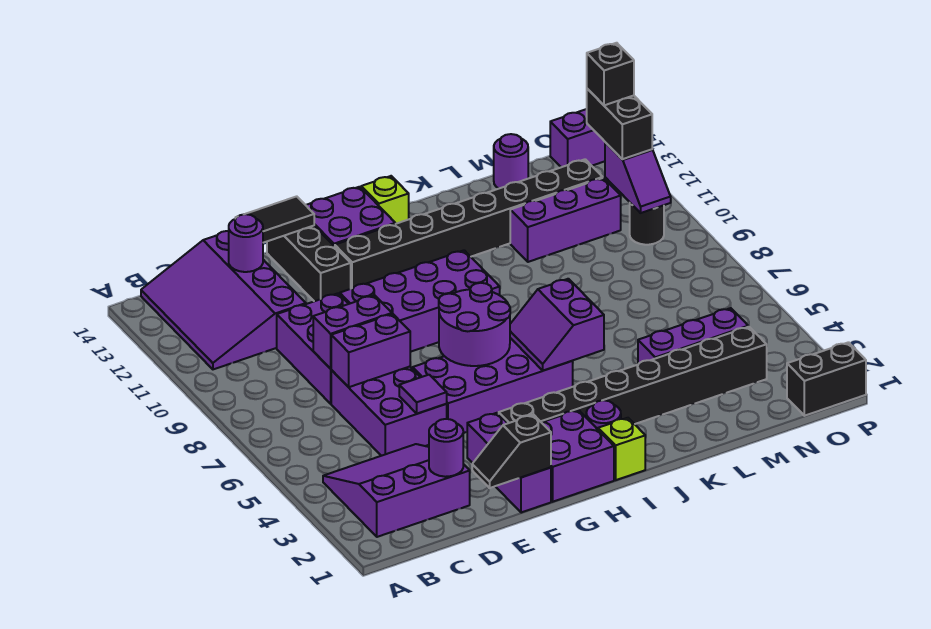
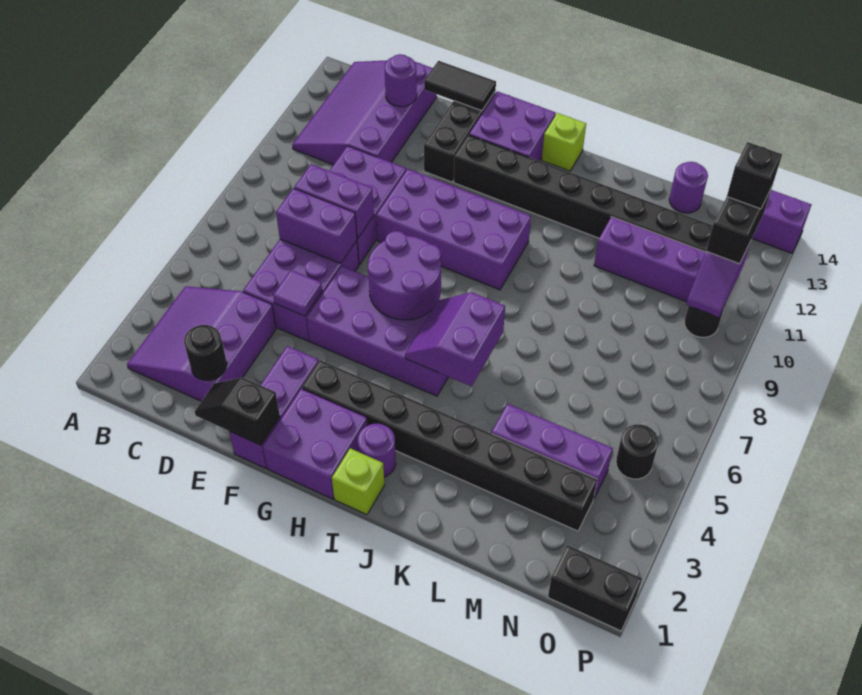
purple 3x3 slope [323,444,470,537] -> purple 3x3 slope turned to [127,286,276,401]
purple 1x1 round brick [429,419,463,477] -> black 1x1 round brick [184,325,227,380]
none -> black 1x1 round brick [616,424,659,479]

